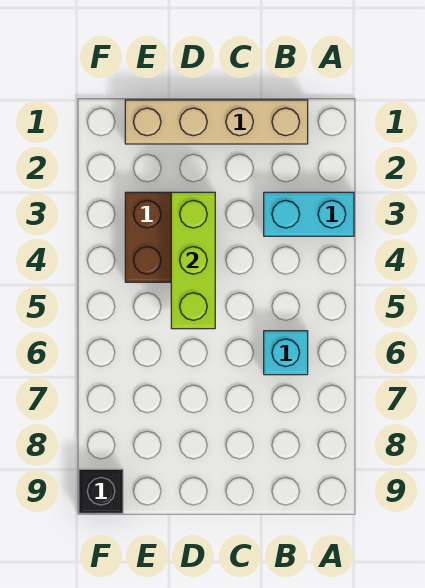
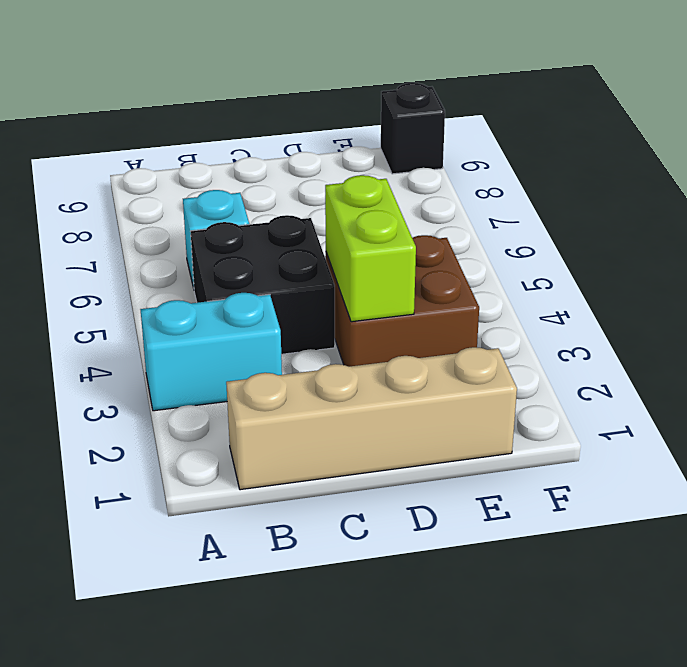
none -> black 2x2 brick [190,215,335,354]
lime 1x3 brick [171,192,215,329] -> lime 1x2 brick [325,175,416,322]

